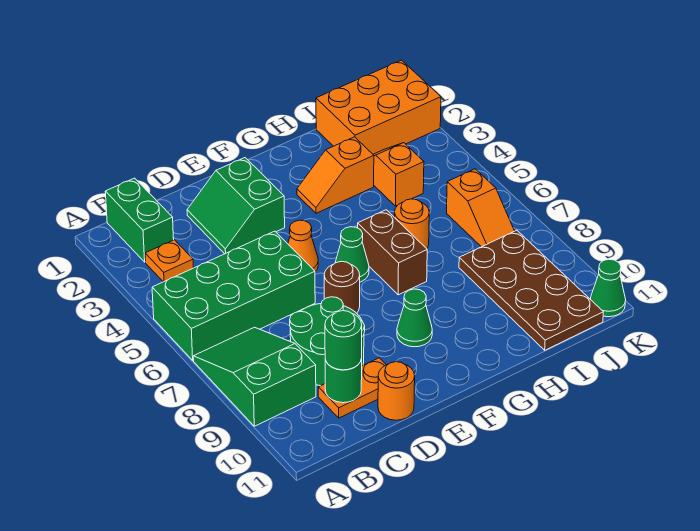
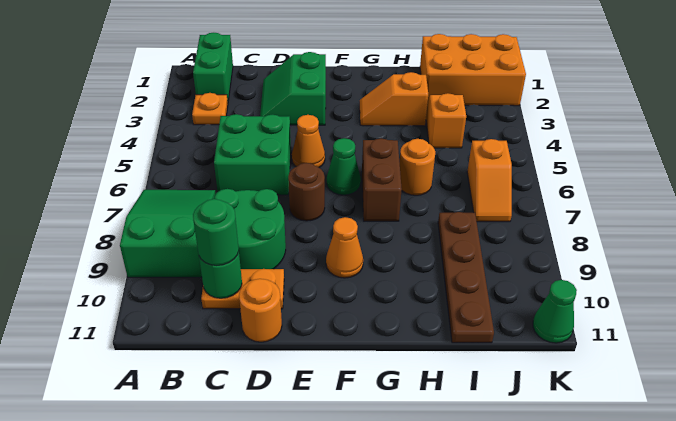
green 2x4 brick [152,231,315,360] -> green 2x2 brick [214,114,291,195]
green 1x1 cone [397,289,432,347] -> orange 1x1 cone [326,217,363,278]
brown 2x4 plate [459,230,603,350] -> brown 1x4 plate [438,212,494,343]

